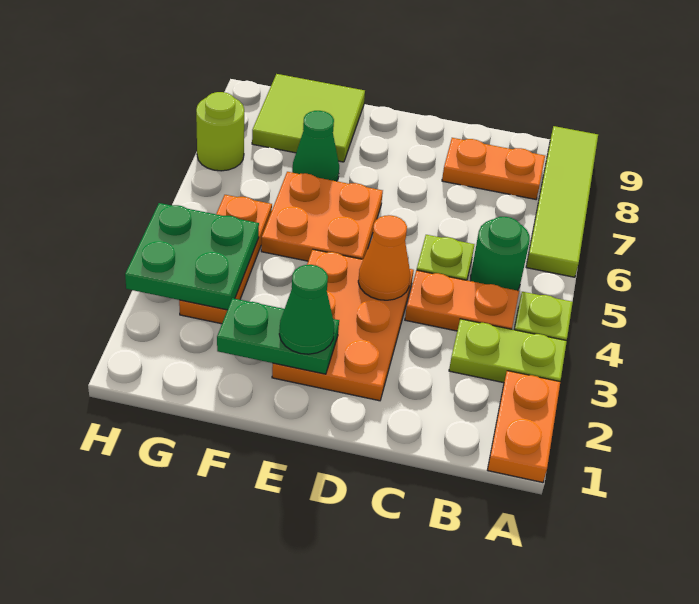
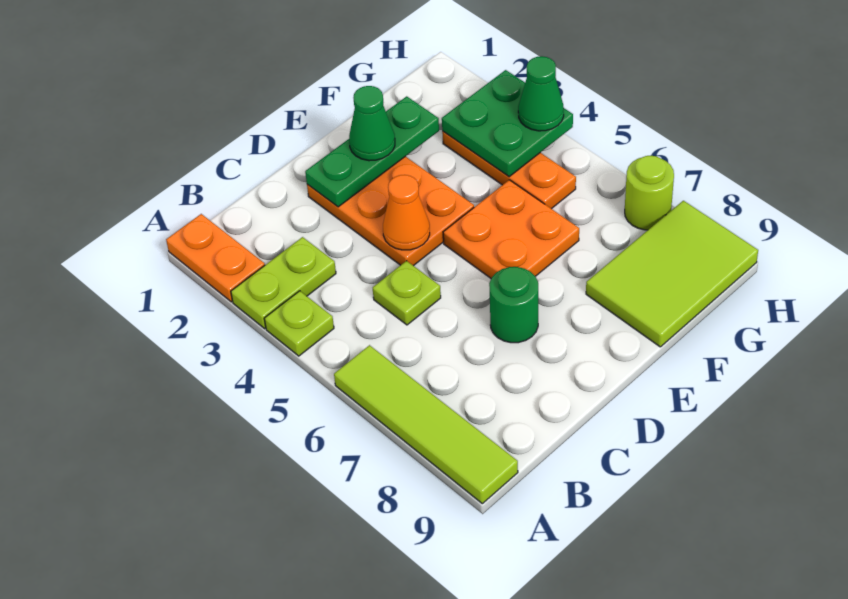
orange 1x2 plate [405,270,519,331] -> none
green 1x1 round brick [471,217,530,291] -> green 1x1 round brick moved to [489,267,538,343]
orange 1x2 plate [442,138,545,199] -> none
green 1x2 plate [217,298,339,374] -> green 1x3 plate [305,96,439,207]
green 1x1 cone [292,111,339,181] -> green 1x1 cone moved to [518,56,564,131]
lime 2x2 tile [252,74,365,162] -> lime 2x3 tile [586,201,758,347]

